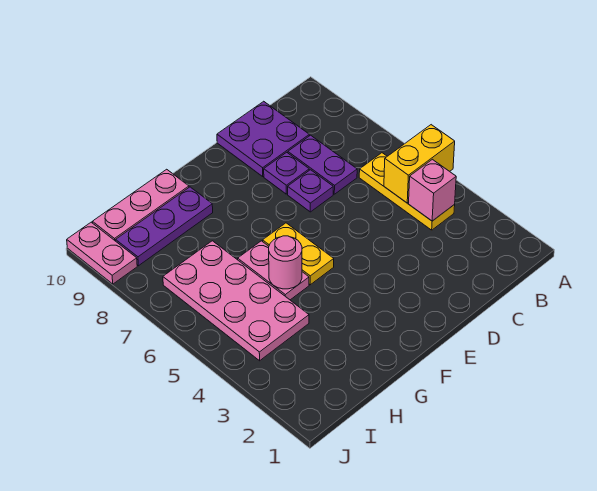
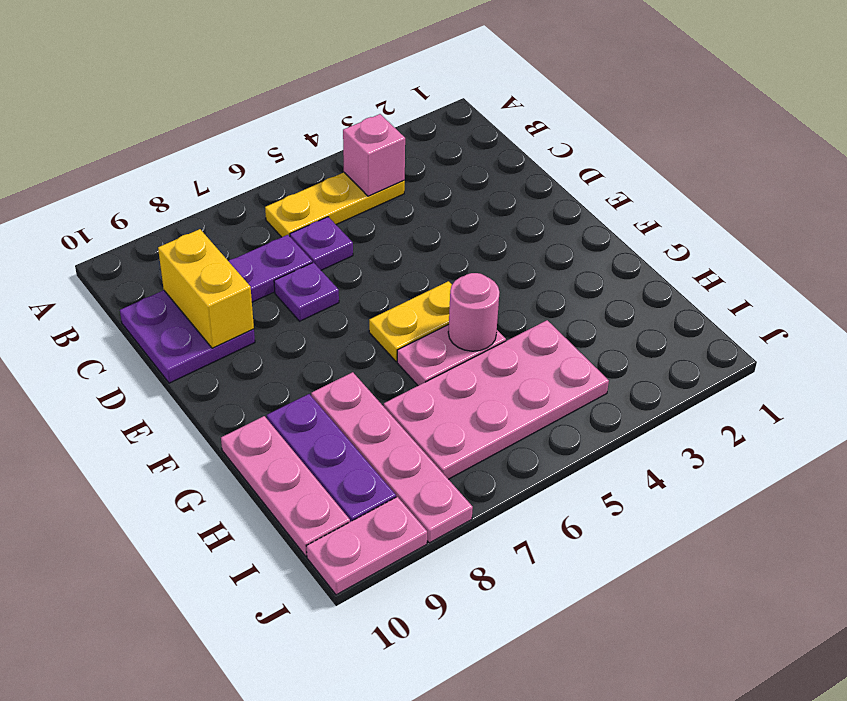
yellow 1x2 brick [384,125,455,203] -> yellow 1x2 brick moved to [158,229,254,348]
purple 1x1 plate [264,152,309,194] -> purple 1x1 plate moved to [290,217,353,270]
none -> pink 1x4 plate [311,372,473,543]

